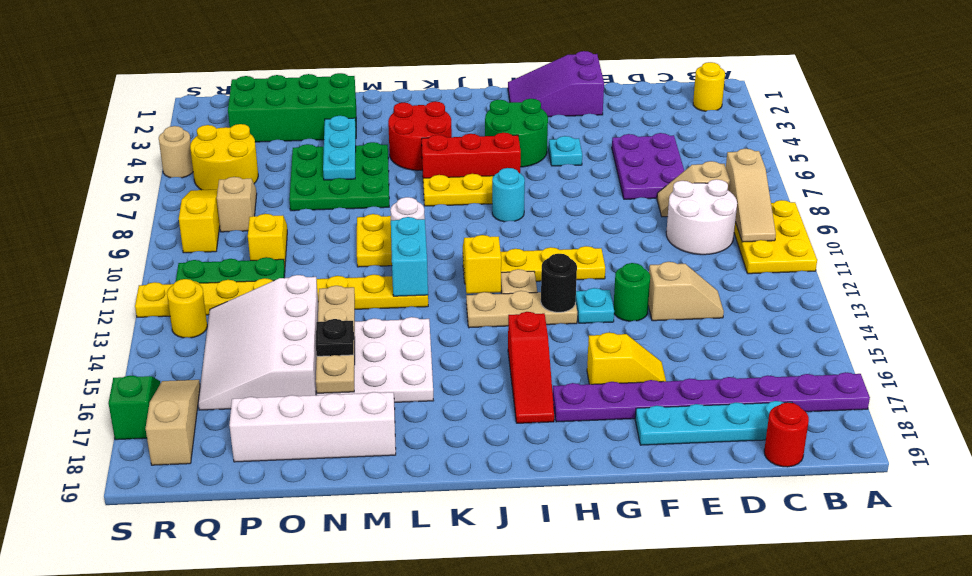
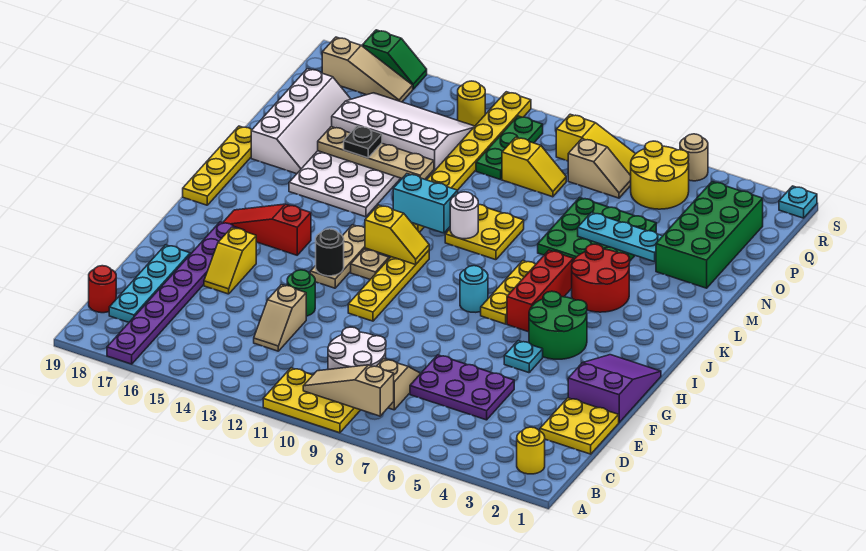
none -> yellow 2x2 plate [540,398,619,454]
cyan 1x1 plate [576,288,614,323] -> cyan 1x1 plate moved to [779,186,817,218]
none -> yellow 1x4 plate [183,126,252,205]

